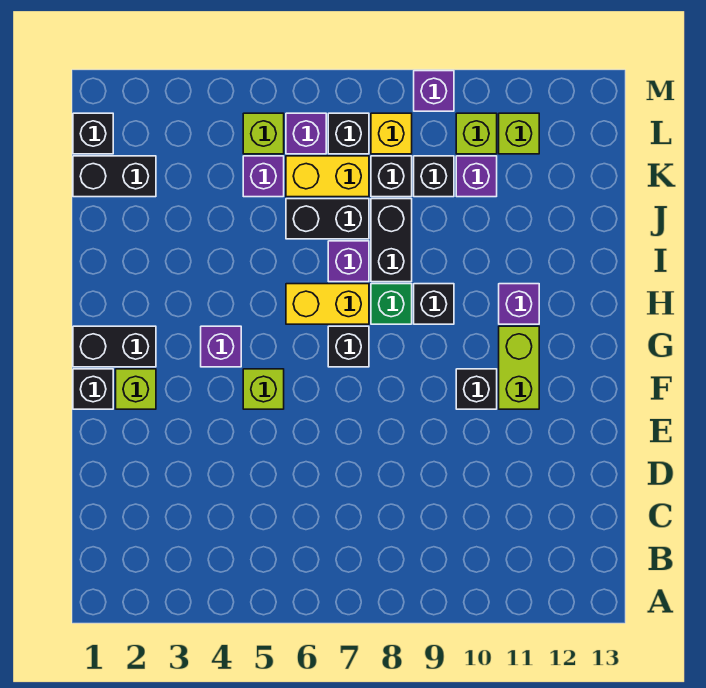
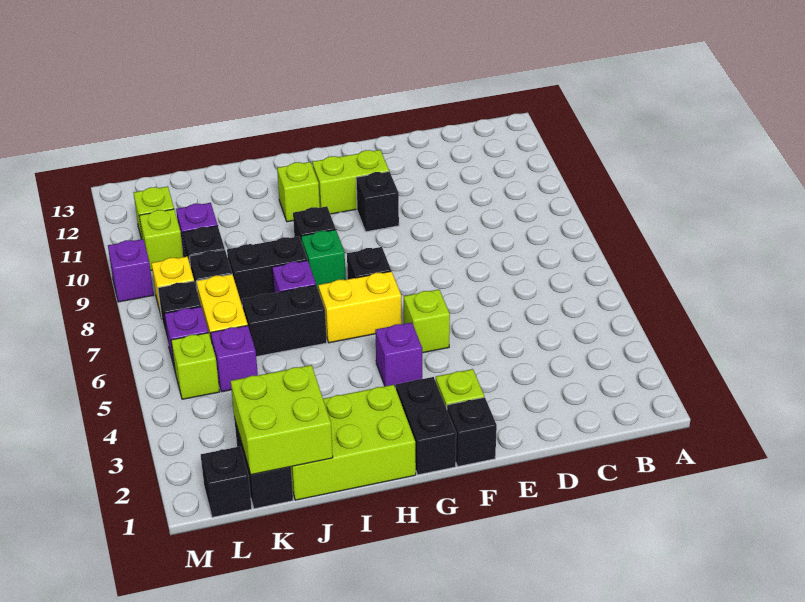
none -> lime 2x3 brick [291,385,416,500]
yellow 1x2 brick [286,284,369,324] -> yellow 1x2 brick turned to [318,271,402,343]
purple 1x1 brick [499,284,539,324] -> lime 1x1 brick [277,162,320,222]
none -> lime 2x2 brick [231,365,333,475]
black 1x2 brick [286,199,369,239] -> black 1x2 brick turned to [242,285,327,357]

